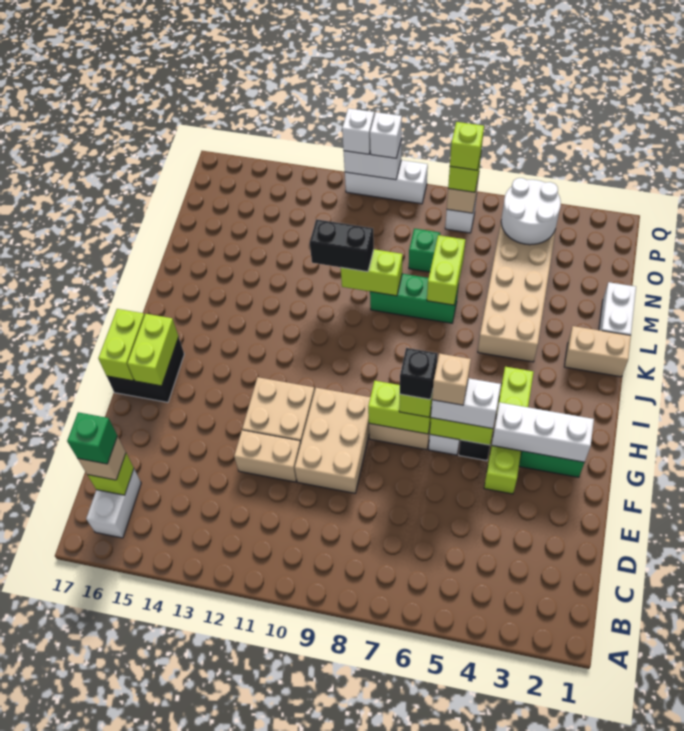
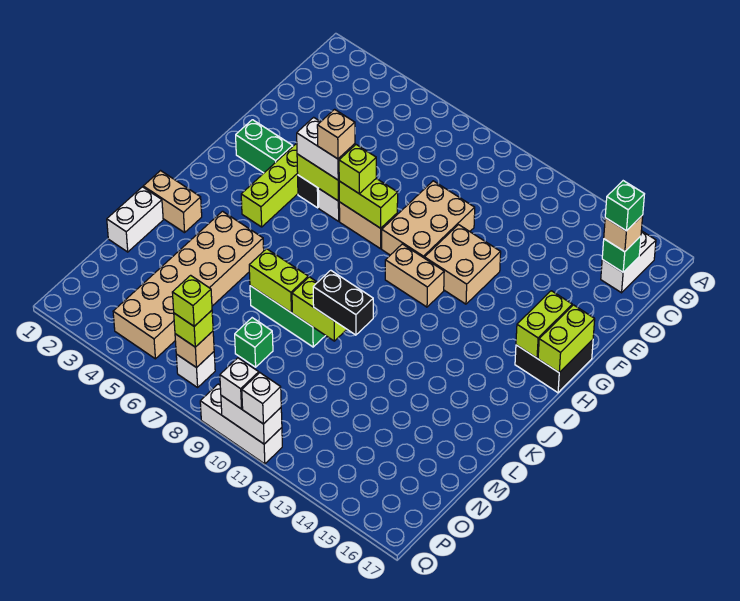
lime 1x1 brick [88,453,134,495] -> green 1x1 brick [602,236,641,272]
tan 1x2 brick [234,430,301,482] -> tan 1x2 brick moved to [385,244,444,307]
white 1x3 brick [492,402,594,462] -> none
black 1x1 brick [400,348,438,399] -> none
lime 1x2 brick [427,235,465,305] -> lime 1x2 brick turned to [249,249,308,313]
white 2x2 round brick [501,178,561,245] -> none

